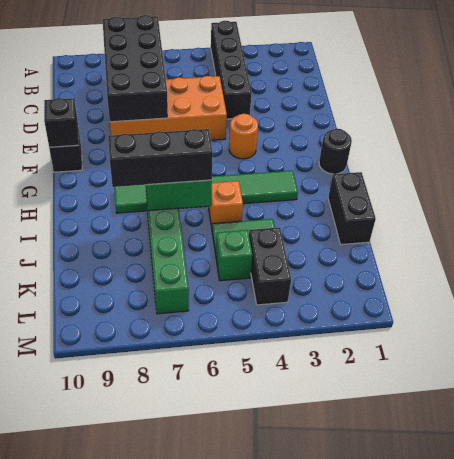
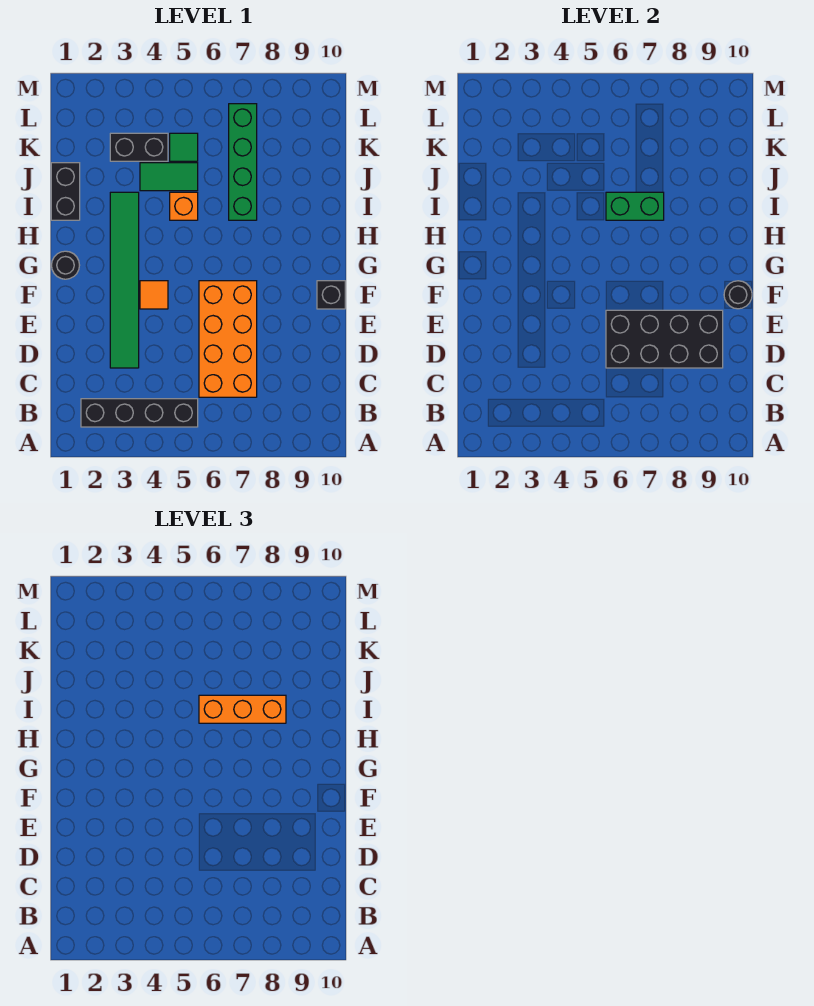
black 1x4 brick [211,21,252,119] -> black 1x4 brick turned to [81,399,198,427]
black 2x4 brick [103,15,168,122] -> black 2x4 brick turned to [606,310,723,368]
orange 2x4 brick [110,76,227,140] -> orange 2x4 brick turned to [199,281,257,397]
orange 1x1 round brick [229,114,258,159] -> orange 1x1 tile [140,281,168,309]
black 1x1 brick [44,98,79,147] -> black 1x1 round brick [724,281,752,309]
green 1x6 tile [114,171,298,213] -> green 1x6 tile turned to [110,192,139,368]
black 1x3 brick [108,129,213,187] -> orange 1x3 brick [199,695,286,723]
black 1x2 brick [249,227,291,305] -> black 1x2 brick turned to [110,133,168,161]
green 1x1 brick [216,230,252,281] -> green 1x1 tile [170,133,198,161]

